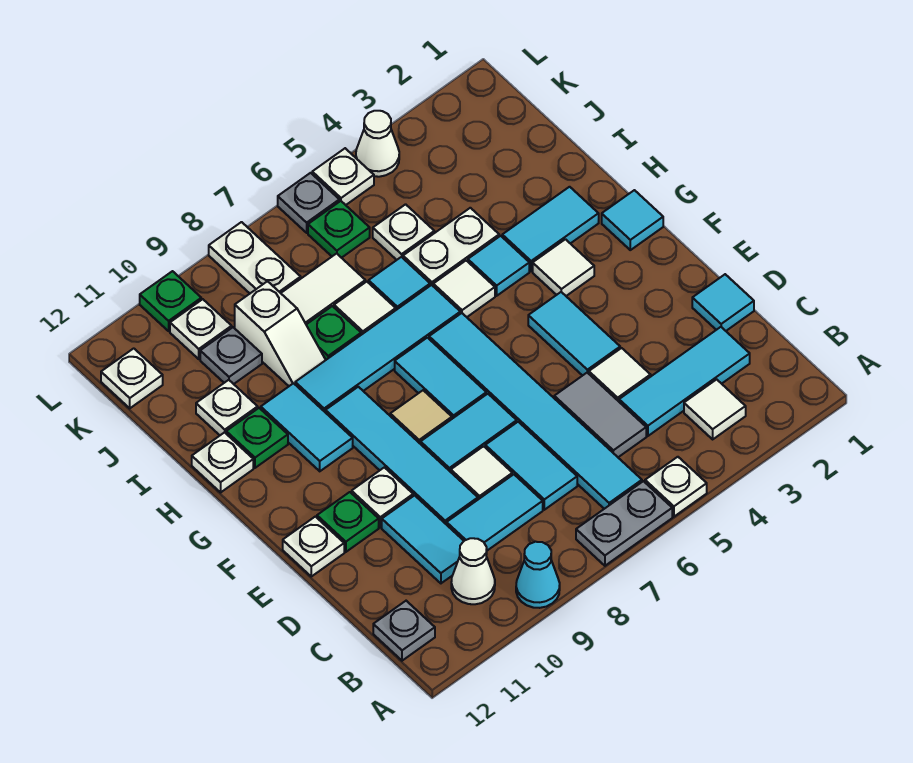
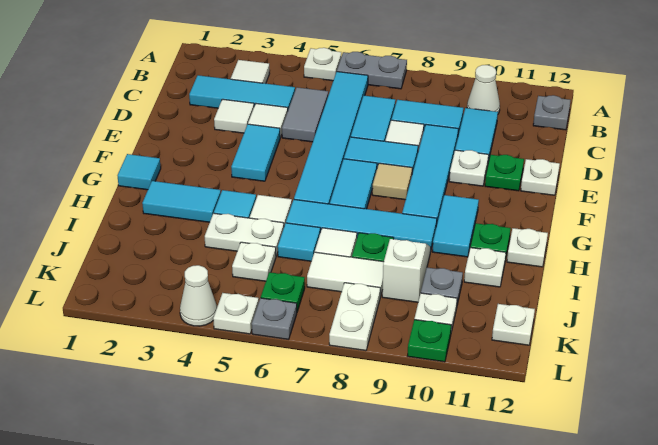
cyan 1x1 cone [516,542,560,608] -> none
cyan 1x1 tile [692,274,754,331] -> none
white 1x1 tile [533,239,594,296] -> white 1x1 tile moved to [214,99,254,133]

